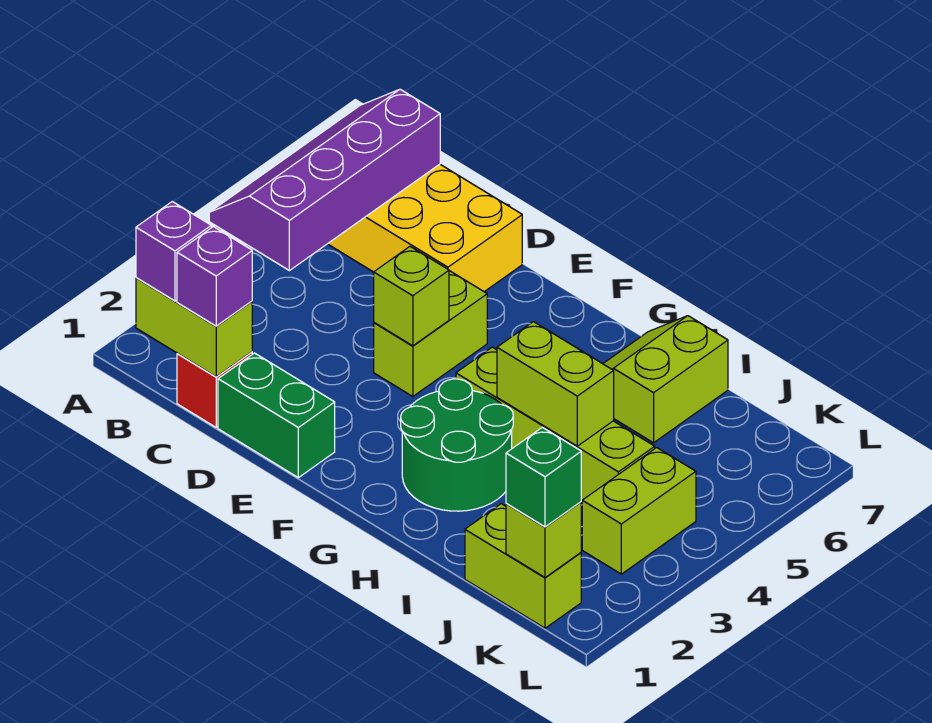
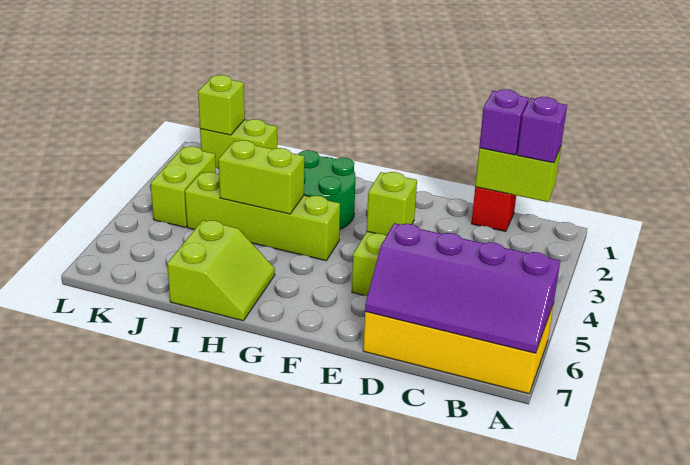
purple 2x4 slope [209,89,440,271] -> purple 2x4 slope turned to [365,223,560,353]
green 1x2 brick [218,353,335,478] -> none
green 1x1 brick [506,427,581,527] -> none

